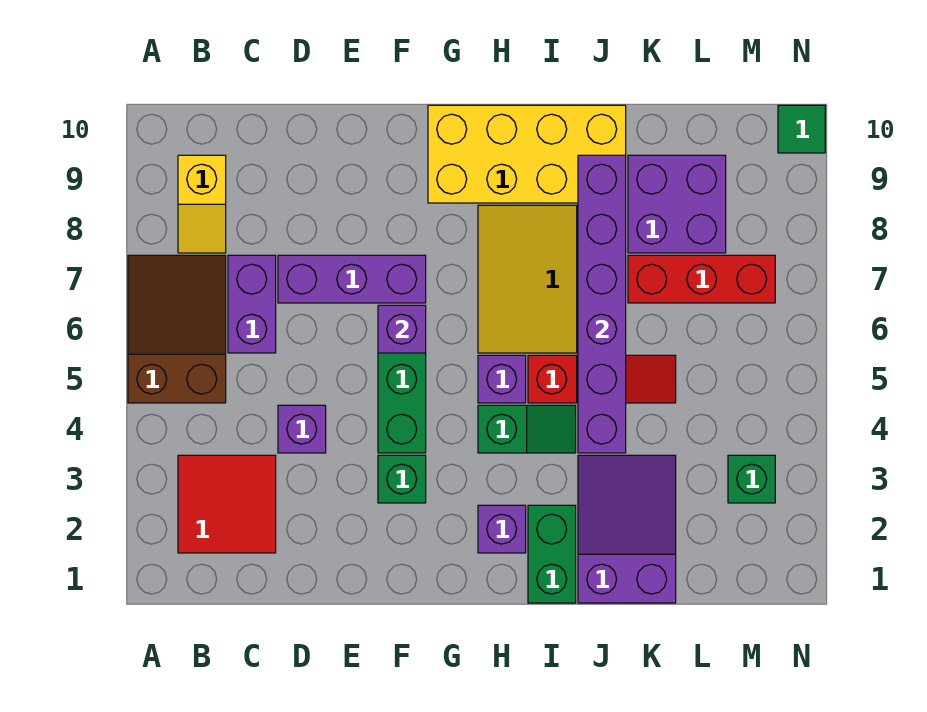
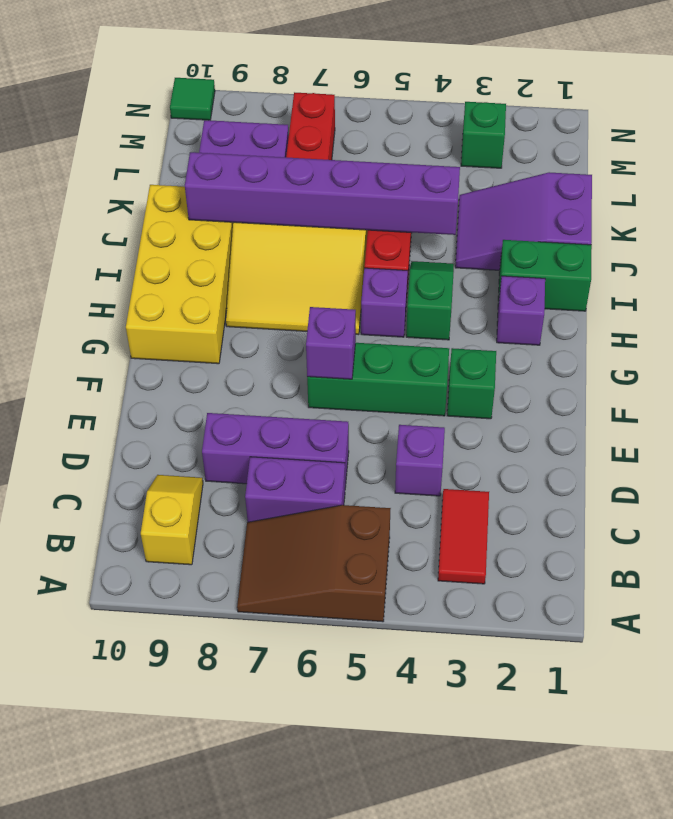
red 2x2 tile [178,455,276,553] -> red 1x2 tile [438,489,489,584]
yellow 1x2 slope [178,155,226,253] -> yellow 1x2 slope turned to [141,475,203,565]
purple 1x3 brick [278,255,426,303] -> purple 1x3 brick turned to [202,413,349,487]

